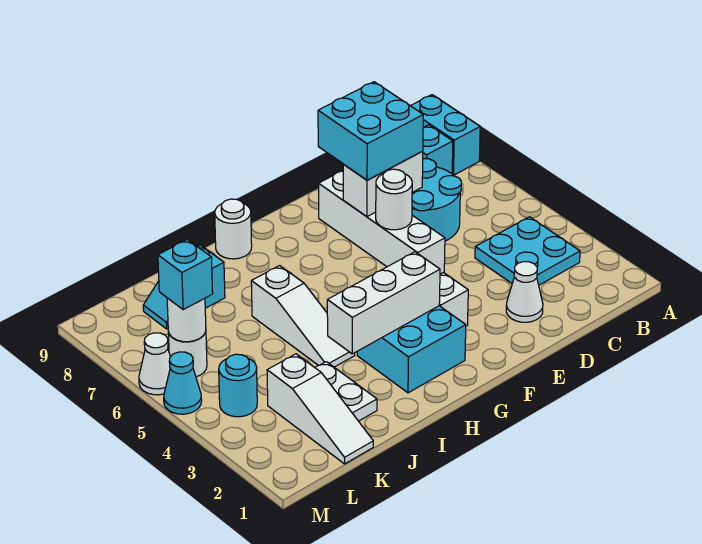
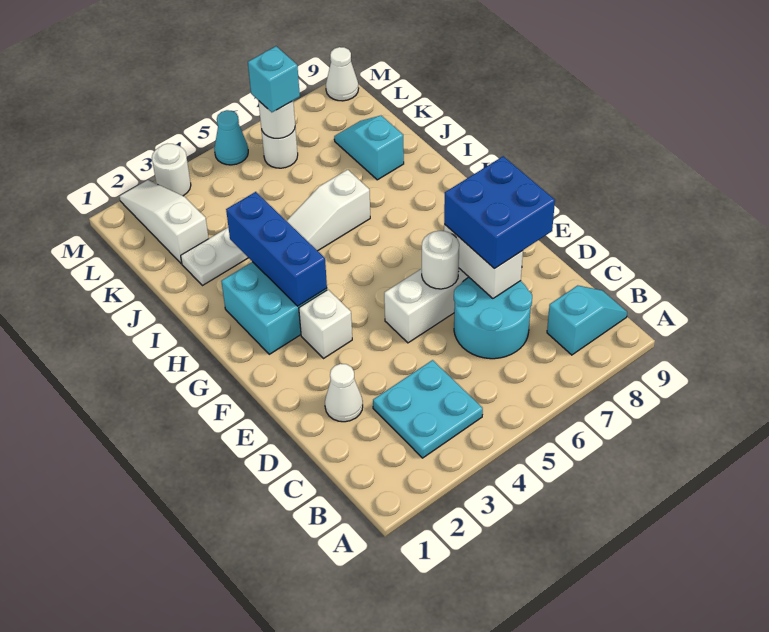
cyan 1x2 brick [411,95,480,175] -> none
cyan 2x2 brick [318,82,424,180] -> blue 2x2 brick [444,156,555,268]
white 1x3 brick [327,252,440,354] -> blue 1x3 brick [226,192,327,306]
white 1x1 round brick [215,199,252,259] -> white 1x1 round brick moved to [152,144,191,196]
white 1x3 slope [267,354,373,464] -> white 1x3 slope turned to [119,180,209,263]
cyan 1x1 round brick [219,354,257,417] -> none
white 1x1 cone [139,333,170,395] -> white 1x1 cone moved to [326,47,359,101]

